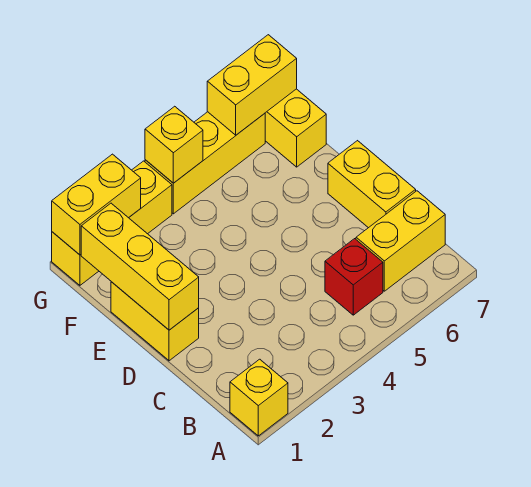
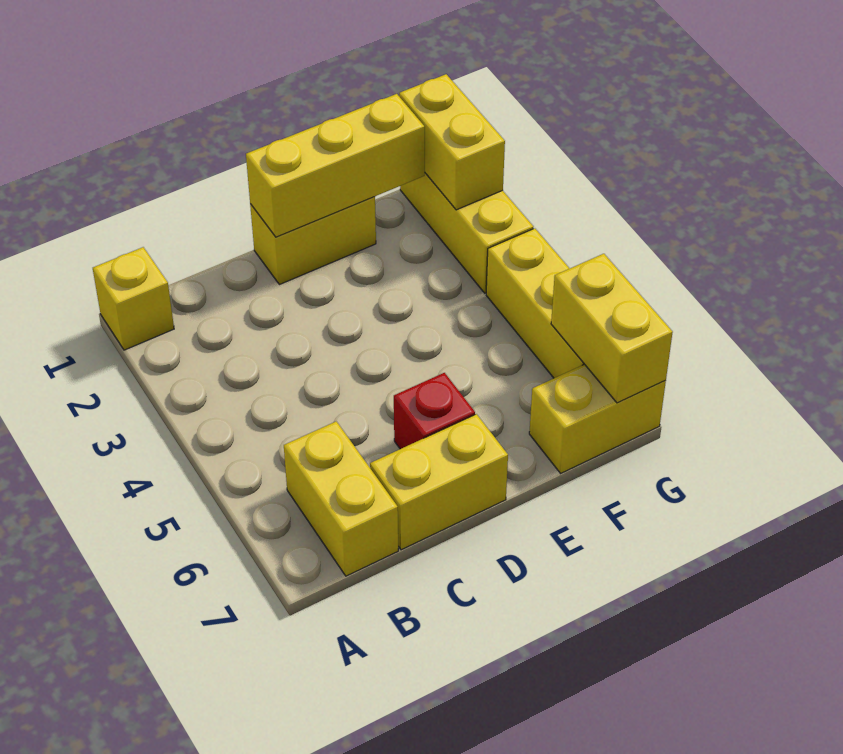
red 1x1 brick [325,239,383,315] -> red 1x1 brick moved to [394,373,475,449]
yellow 1x1 brick [145,106,203,183] -> none

